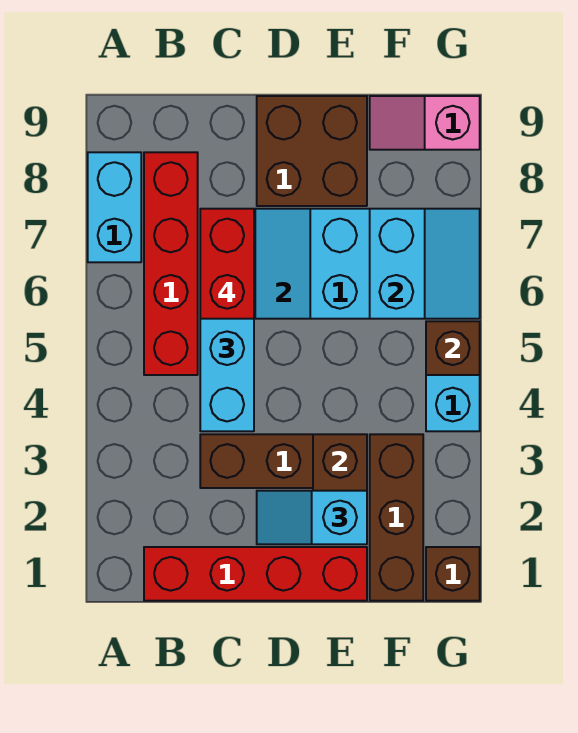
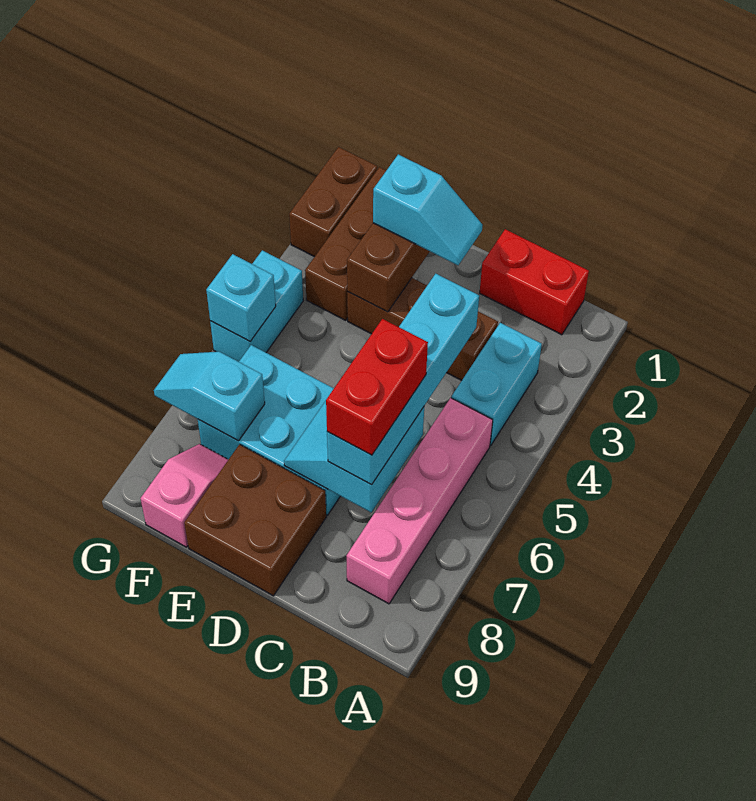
cyan 1x2 brick [88,152,141,262] -> cyan 1x2 brick moved to [452,323,542,446]
red 1x4 brick [144,547,367,601] -> red 1x2 brick [480,229,589,335]
red 1x4 brick [144,152,198,375] -> pink 1x4 brick [346,398,493,604]
cyan 2x2 slope [370,209,480,319] -> cyan 1x2 slope [154,352,265,441]
pink 1x2 slope [370,96,480,150] -> pink 1x2 slope turned to [141,444,228,547]
brown 1x1 brick [426,547,480,601] -> brown 1x2 brick [289,147,377,257]
brown 1x1 brick [426,321,480,375] -> cyan 1x1 brick [206,254,276,341]

